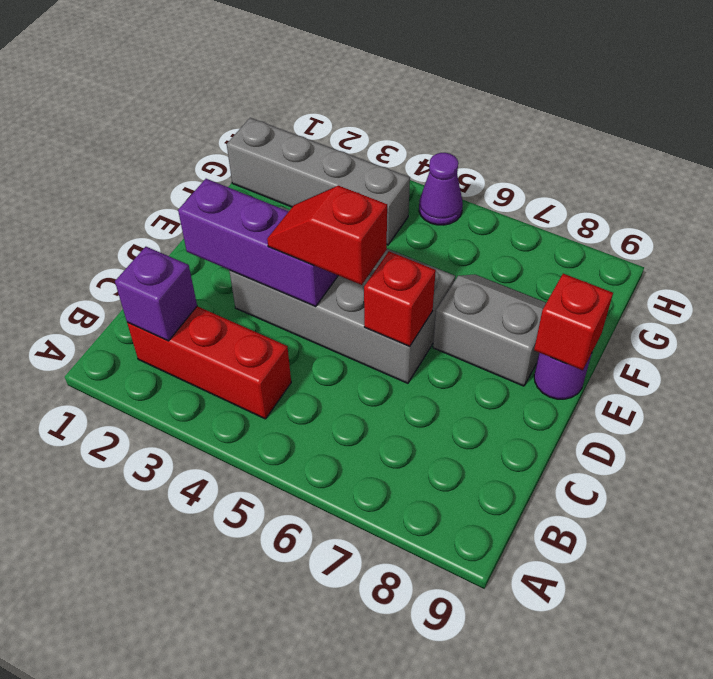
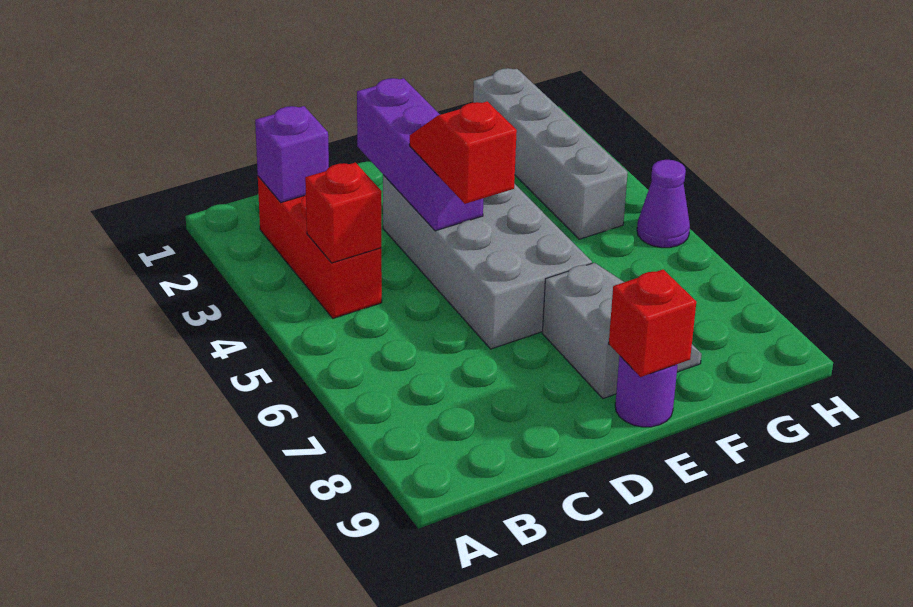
red 1x1 brick [364,251,436,346] -> red 1x1 brick moved to [305,163,381,263]

